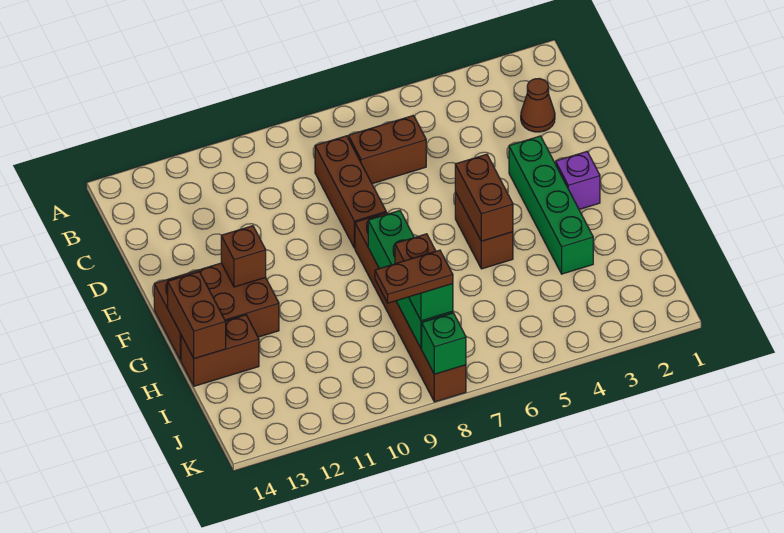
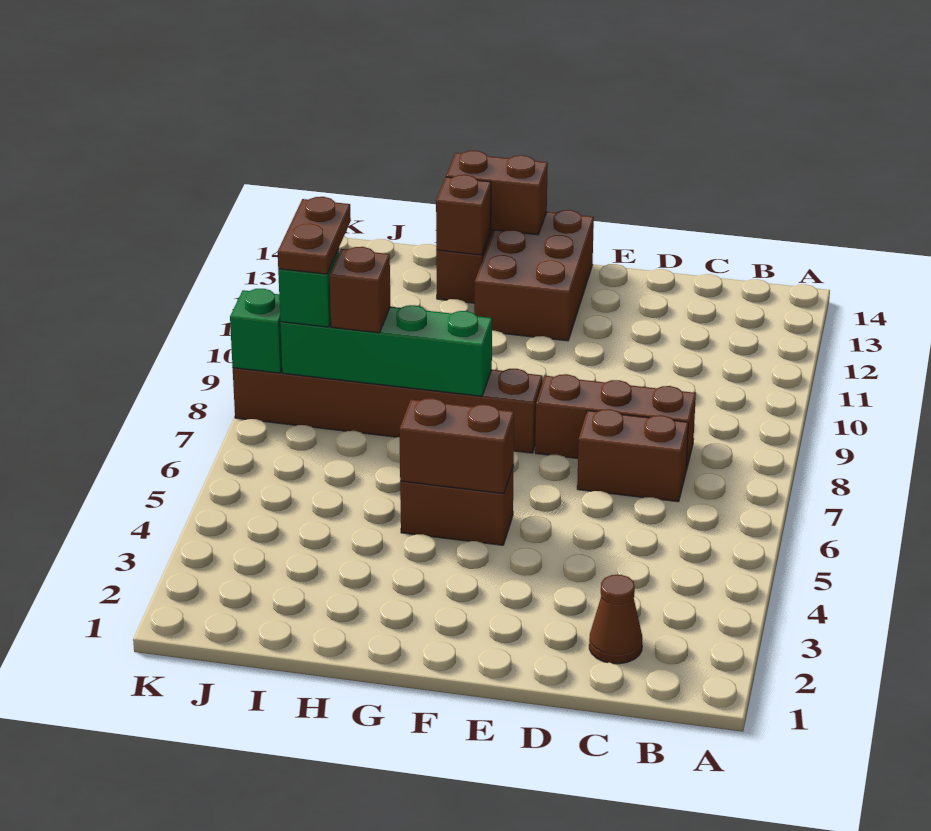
brown 1x2 brick [348,115,426,184] -> brown 1x2 brick turned to [577,409,688,502]
green 1x4 brick [509,136,593,274] -> none
purple 1x1 brick [556,152,600,209] -> none
brown 1x1 brick [221,226,266,287] -> brown 1x1 brick moved to [436,175,491,255]

